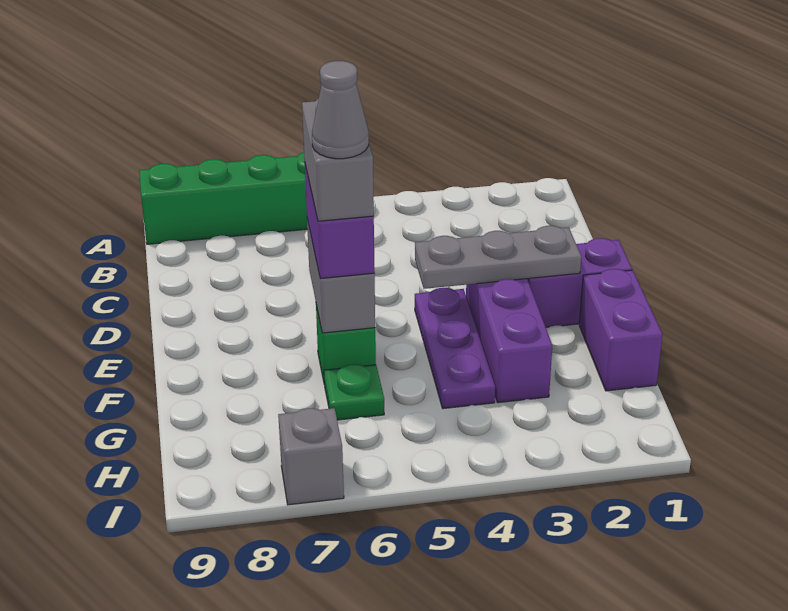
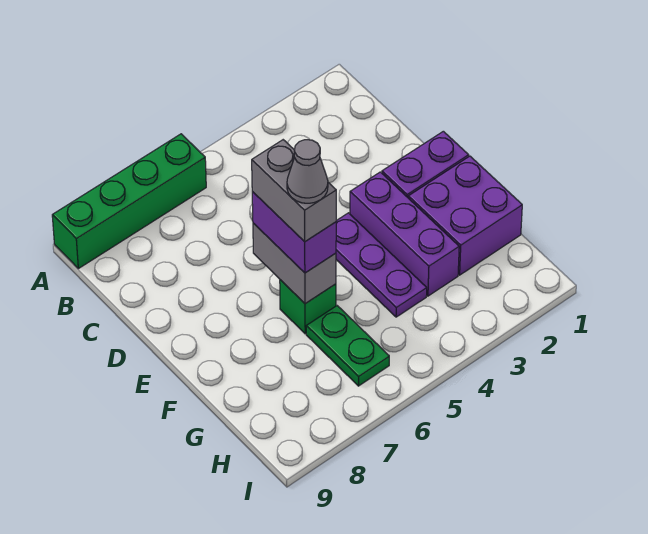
grey 1x3 plate [415,226,581,289] -> none
purple 1x2 brick [579,269,662,391] -> purple 2x2 brick [408,156,522,275]
green 1x1 plate [324,364,384,420] -> green 1x2 plate [306,306,389,386]
grey 1x1 brick [278,408,344,505] -> none

